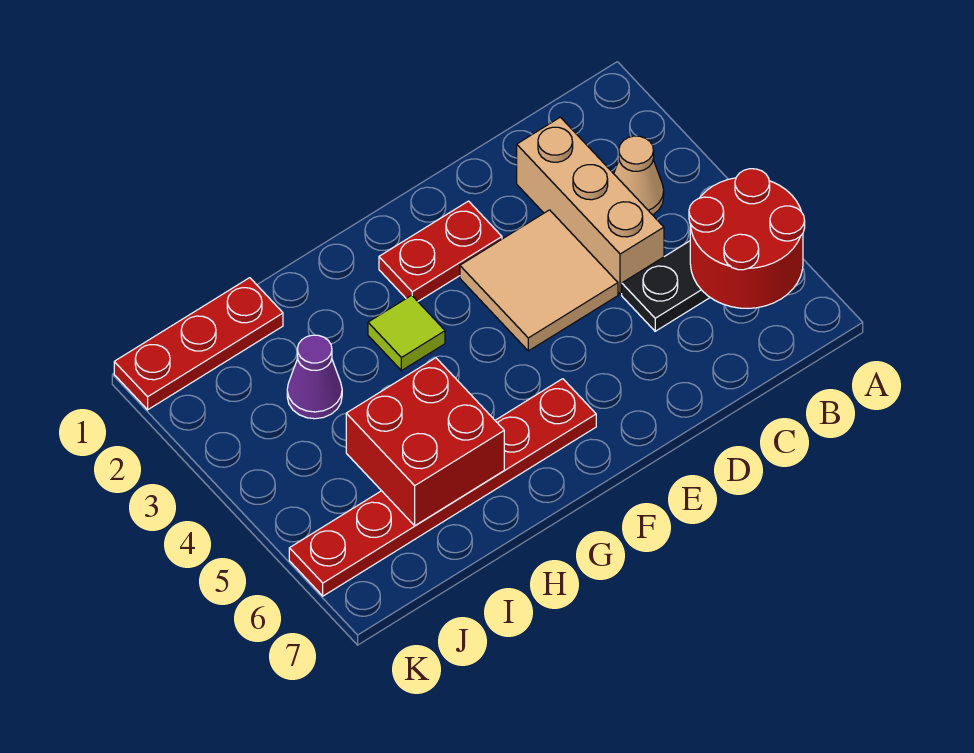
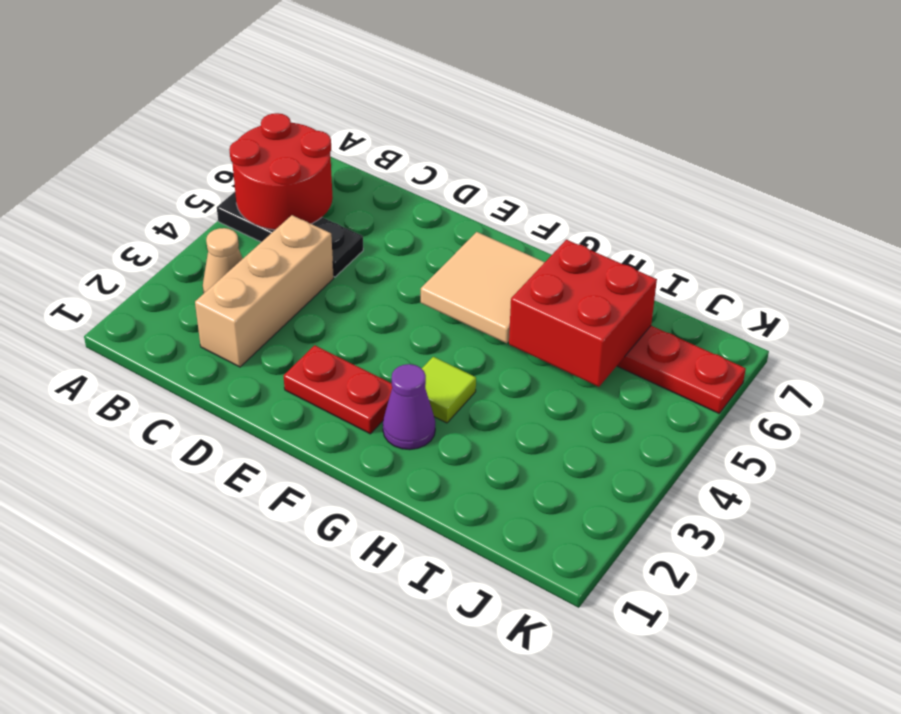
tan 2x2 tile [460,210,618,351] -> tan 2x2 tile moved to [421,232,545,343]
red 1x3 plate [114,278,283,410] -> none
purple 1x1 cone [287,335,342,419] -> purple 1x1 cone moved to [383,364,435,450]

